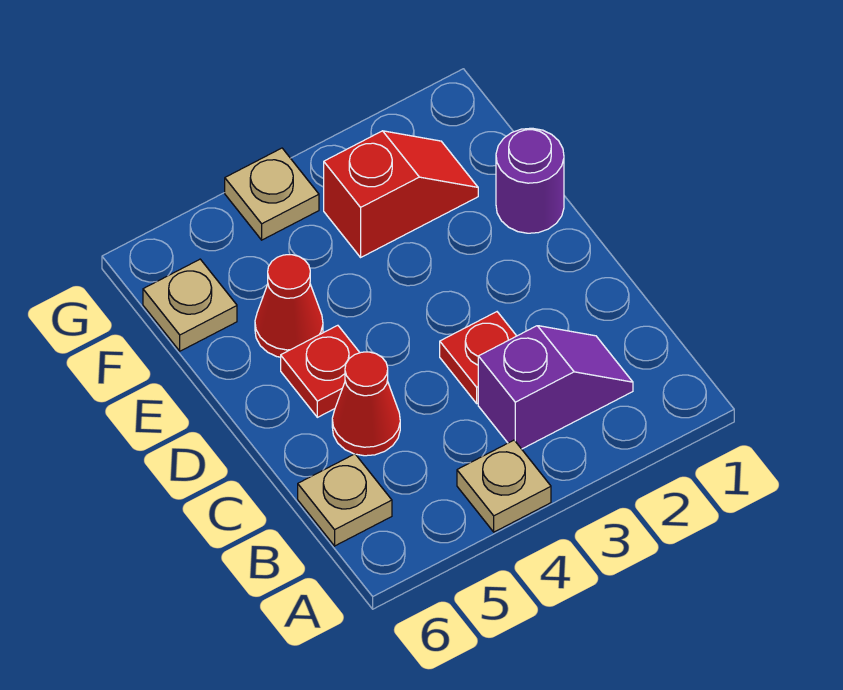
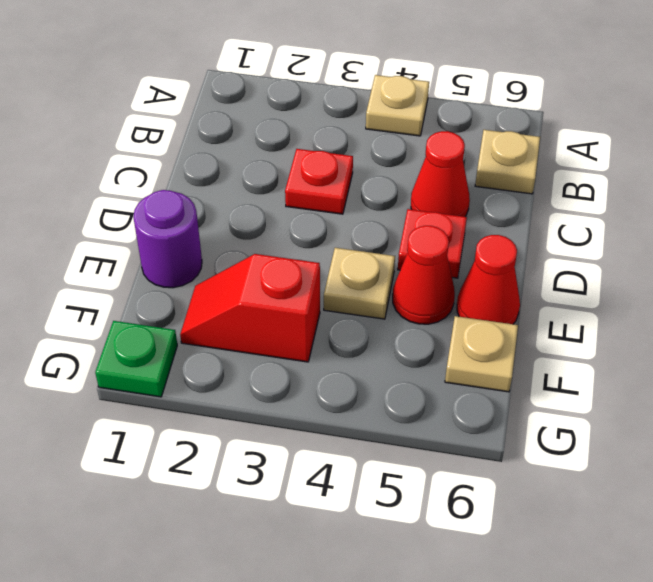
purple 1x2 slope [478,326,633,449] -> none
none -> red 1x1 cone [457,235,520,324]
none -> green 1x1 plate [95,321,177,397]
tan 1x1 plate [225,148,319,240] -> tan 1x1 plate moved to [324,248,395,319]

